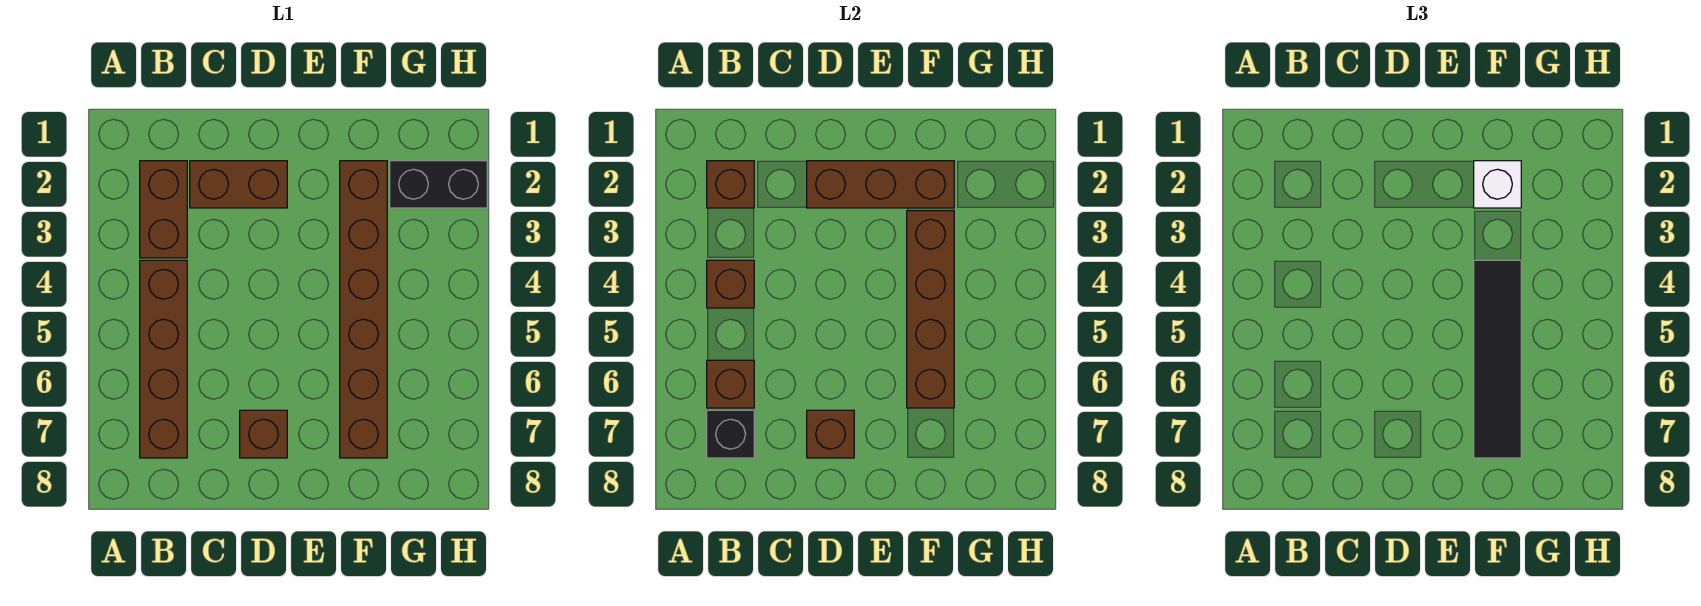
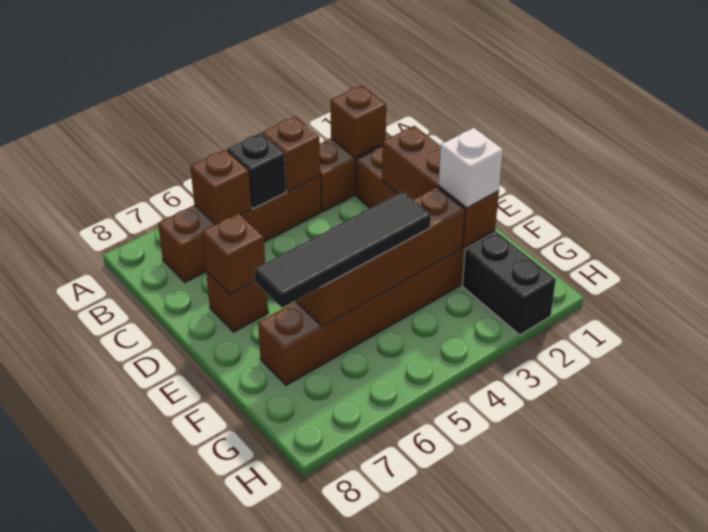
black 1x1 brick [707,410,754,458] -> black 1x1 brick moved to [227,133,286,209]

